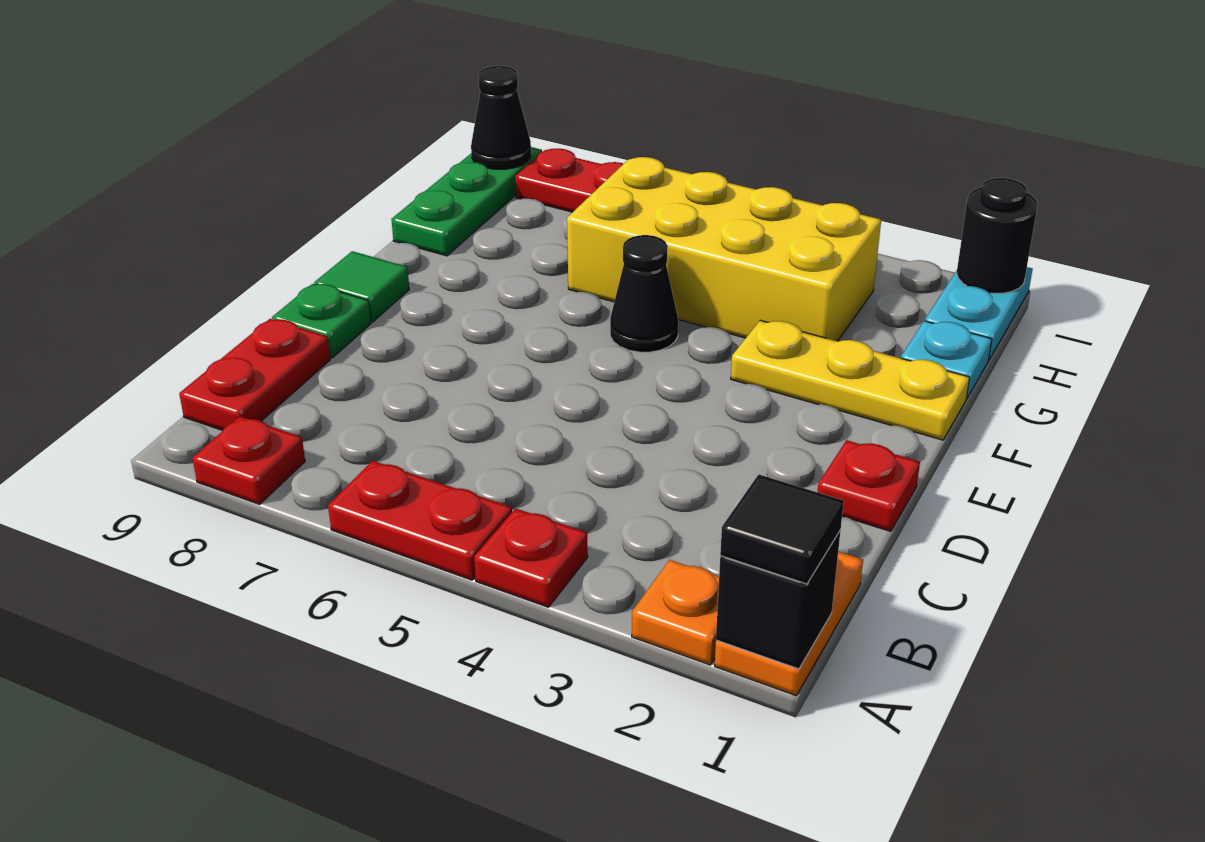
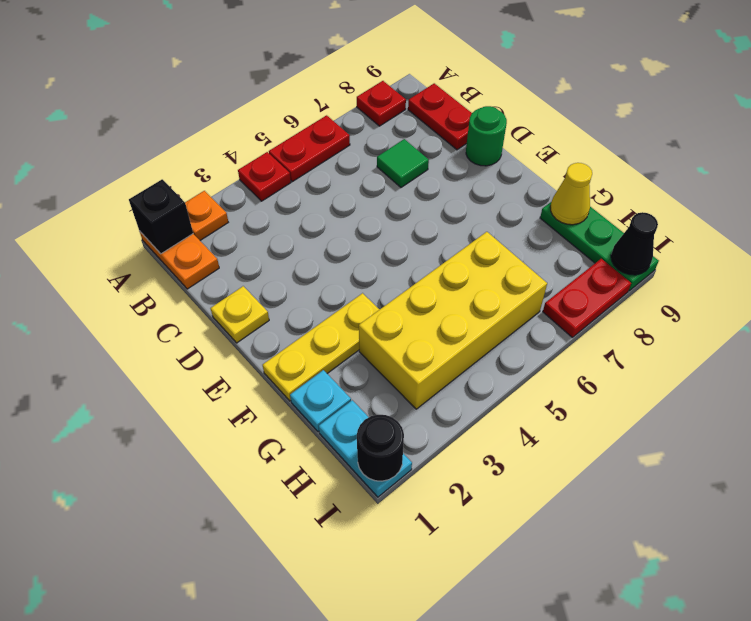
black 1x1 tile [720,475,844,584] -> none
red 1x1 plate [817,440,920,531] -> yellow 1x1 plate [211,286,269,343]
green 1x1 plate [272,284,371,358] -> green 1x1 round brick [466,106,507,166]
green 1x1 tile [314,251,409,322] -> green 1x1 tile moved to [377,139,429,187]
black 1x1 cone [610,235,678,352] -> none
none -> yellow 1x1 cone [550,163,592,225]

